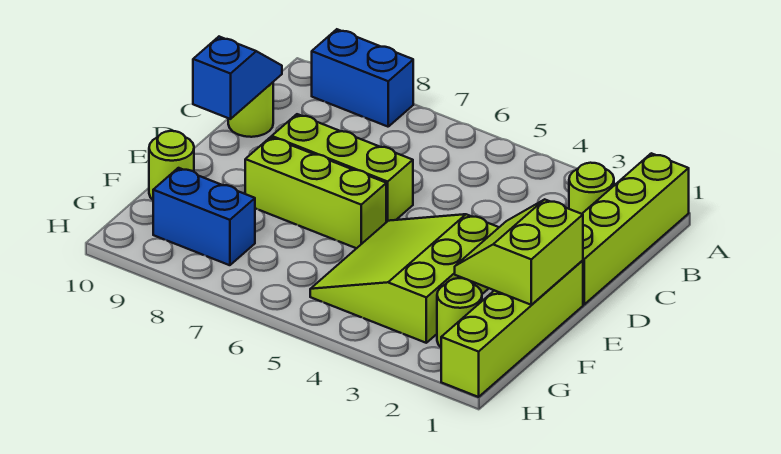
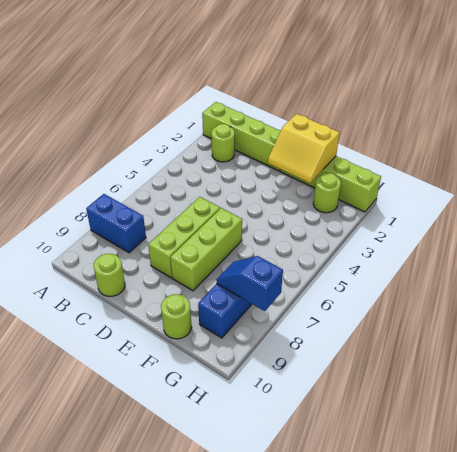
blue 1x2 brick [312,29,413,127] -> blue 1x2 brick turned to [86,194,146,253]
blue 1x2 slope [193,37,282,119] -> blue 1x2 slope moved to [216,256,283,311]
lime 2x2 slope [455,199,583,305] -> yellow 2x2 slope [268,114,339,183]
lime 3x3 slope [310,214,499,343] -> none

